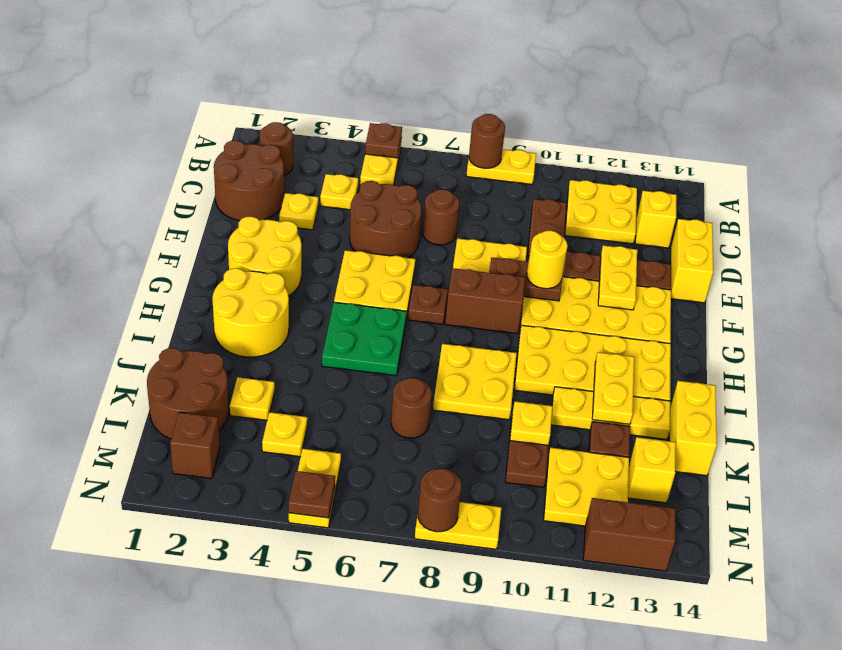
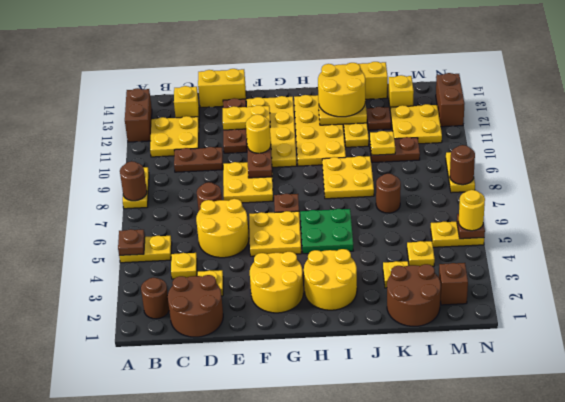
brown 2x2 round brick [349,181,422,258] -> yellow 2x2 round brick [196,199,249,258]
brown 1x2 brick [445,268,525,334] -> brown 1x2 brick moved to [125,88,152,142]
none -> yellow 2x2 round brick [318,63,365,117]
none -> yellow 1x1 round brick [459,190,485,231]

